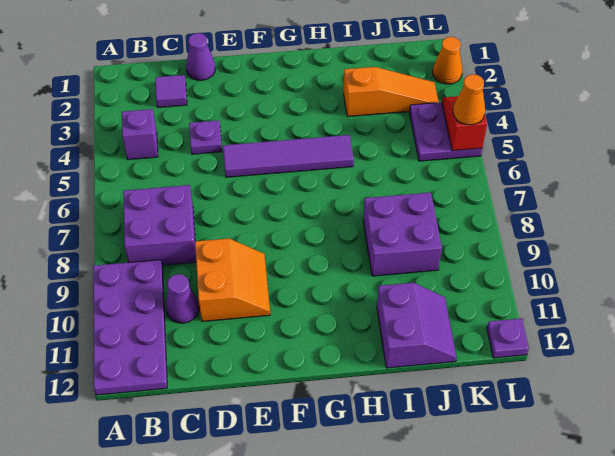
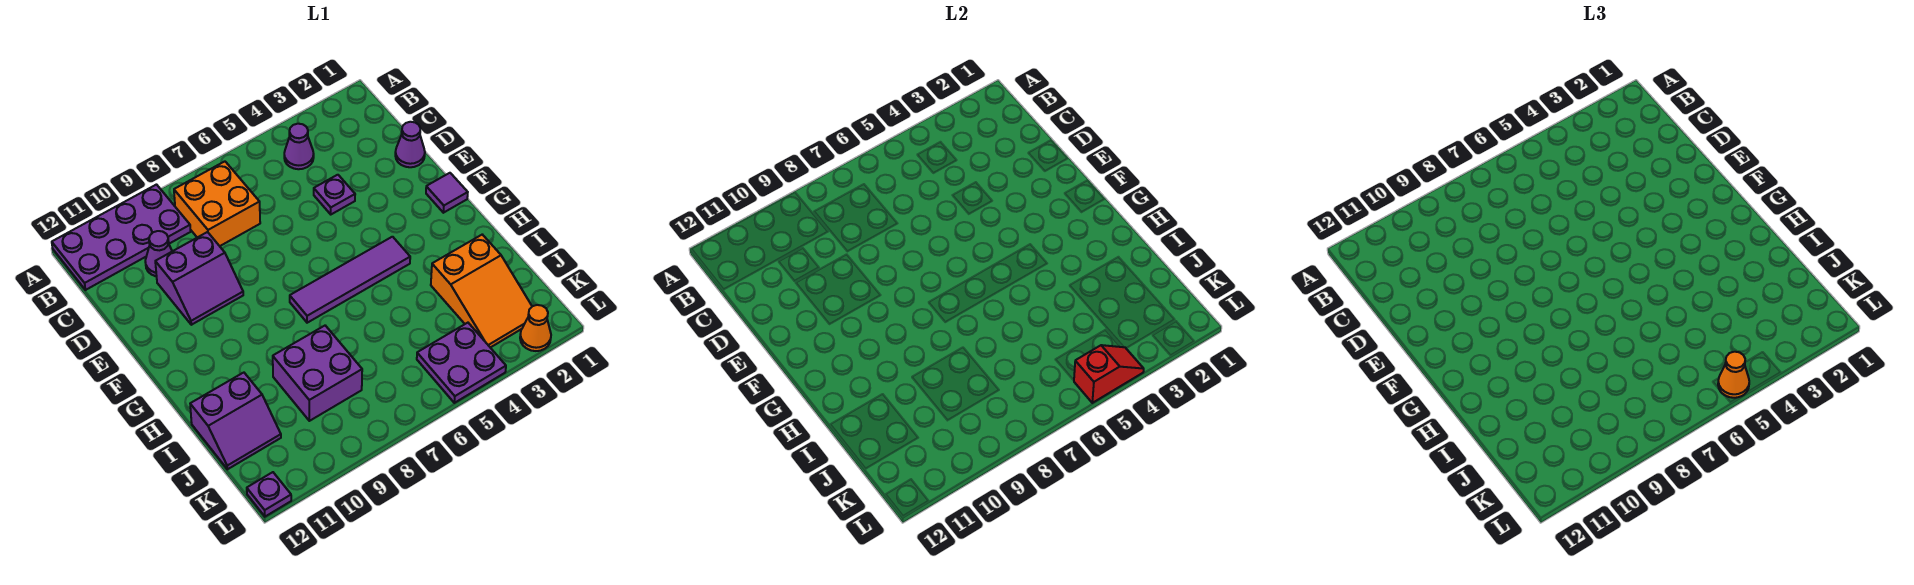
purple 1x1 brick [122,109,158,160] -> purple 1x1 cone [284,124,314,169]
purple 2x2 brick [123,185,196,265] -> orange 2x2 brick [174,161,260,246]
purple 1x1 tile [155,75,187,108] -> purple 1x1 tile moved to [426,173,468,213]
orange 2x2 slope [195,238,270,321] -> purple 2x2 slope [155,232,243,325]
purple 1x4 tile [223,135,354,177] -> purple 1x4 tile turned to [290,237,410,323]
orange 1x3 slope [344,67,439,117] -> orange 2x3 slope [431,235,532,348]

